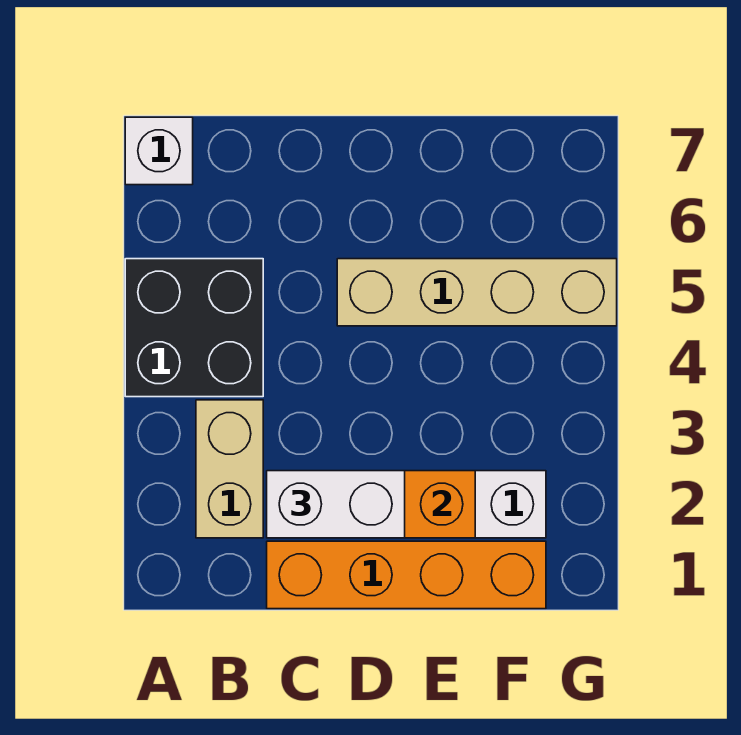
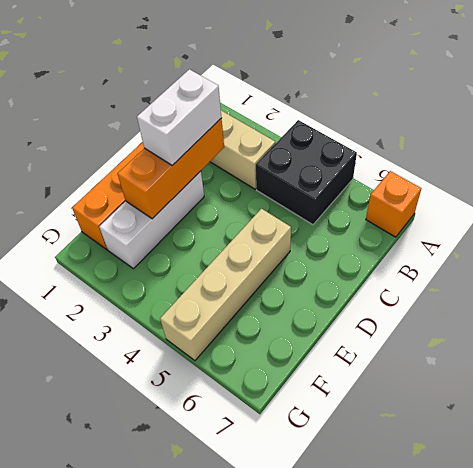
white 1x1 brick [125,117,193,185] -> orange 1x1 brick [366,171,421,237]

